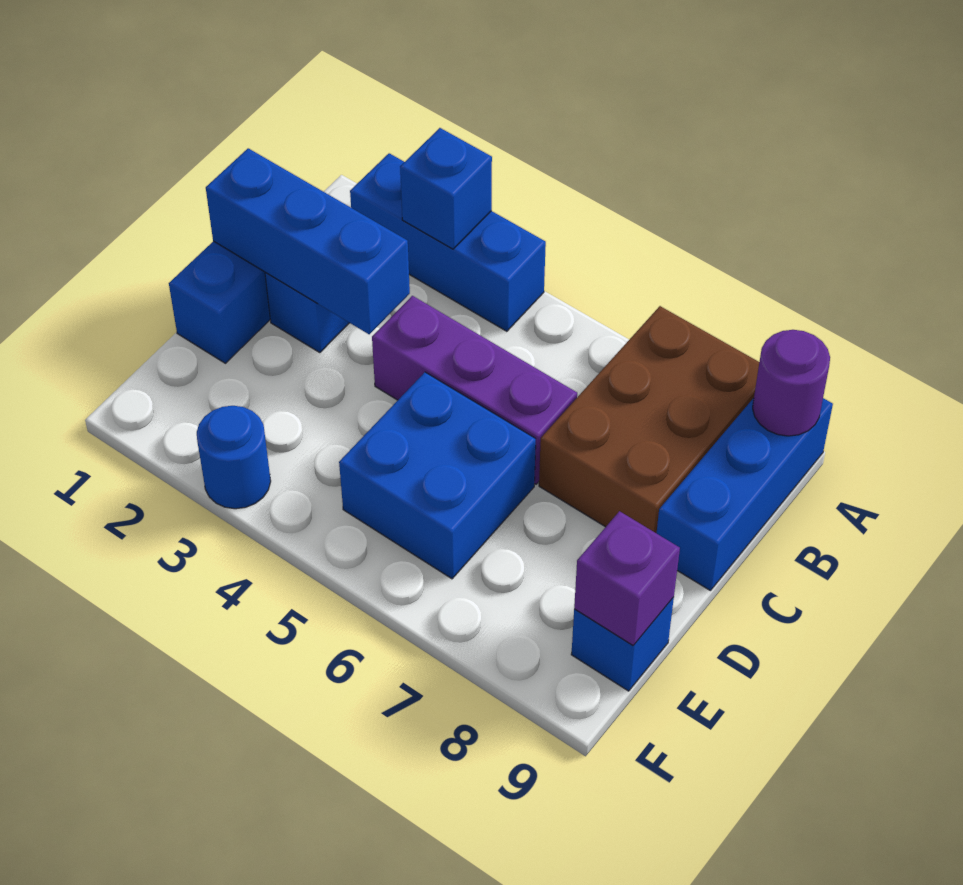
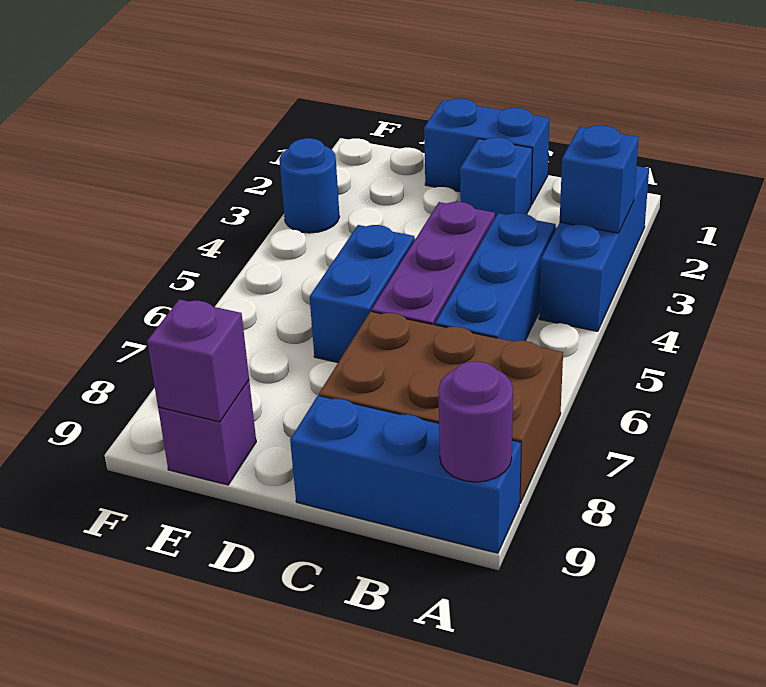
blue 1x3 brick [206,148,410,334] -> blue 1x3 brick moved to [435,213,556,342]
blue 2x2 brick [339,372,536,579] -> blue 1x2 brick [310,225,415,362]
blue 1x1 brick [571,597,674,691] -> purple 1x1 brick [158,380,256,485]

